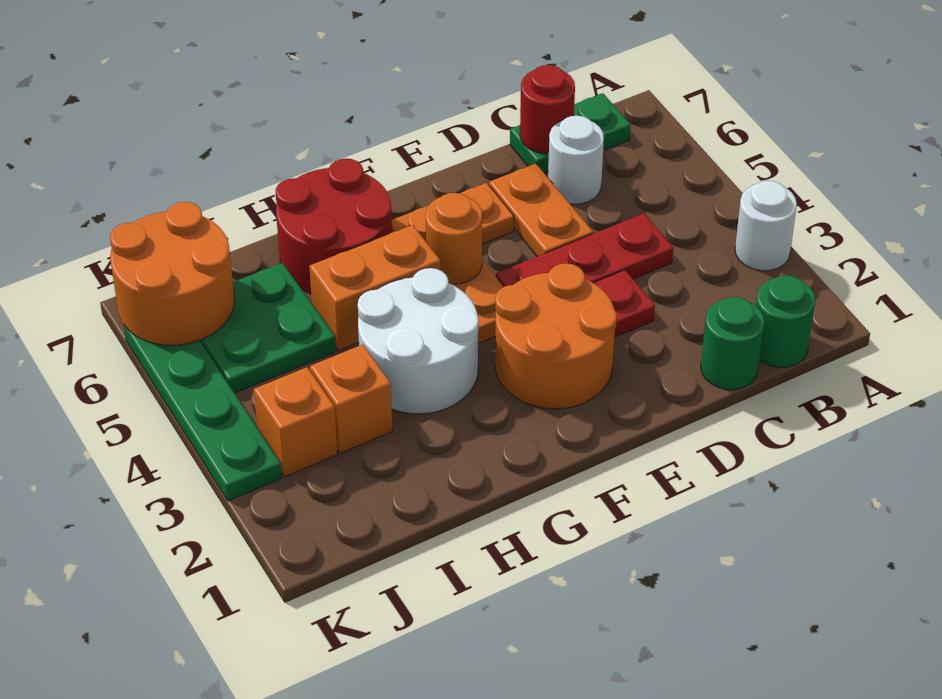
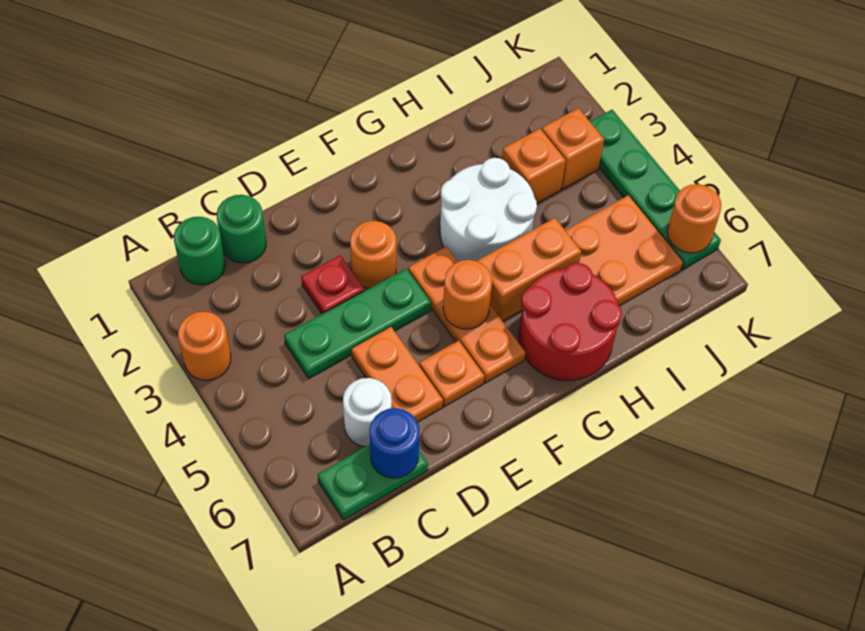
white 1x1 round brick [735,181,797,271] -> orange 1x1 round brick [178,312,231,380]
red 1x3 plate [496,213,673,287] -> green 1x3 plate [284,268,431,378]
red 1x1 round brick [520,65,575,154] -> blue 1x1 round brick [370,408,419,478]
orange 2x2 round brick [495,263,617,409] -> orange 1x1 round brick [350,221,396,288]
green 2x2 plate [200,263,336,393] -> orange 2x2 plate [565,195,683,306]
orange 2x2 round brick [110,202,235,345] -> orange 1x1 round brick [667,184,722,253]

